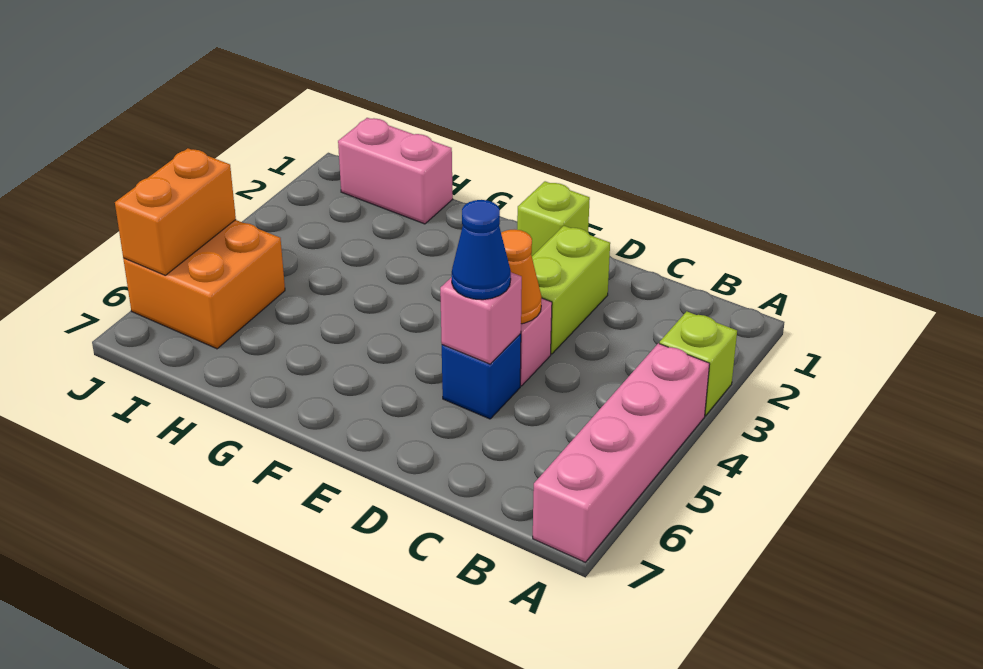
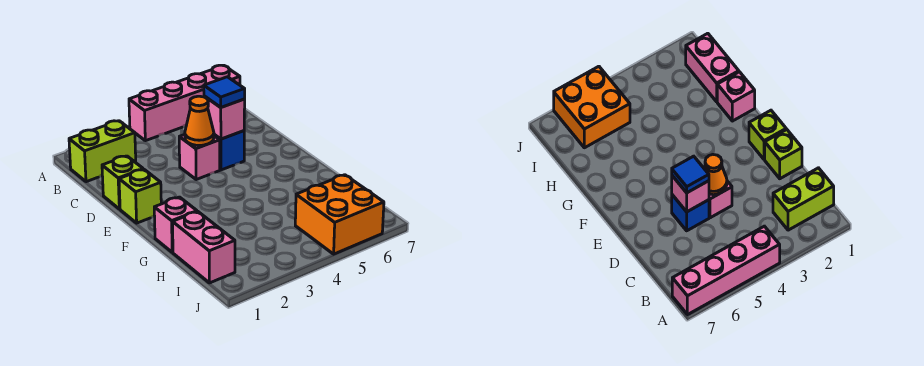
lime 1x1 brick [660,311,737,416] -> lime 1x1 brick moved to [102,156,143,209]
lime 1x2 brick [532,226,610,354] -> lime 1x2 brick moved to [69,121,136,182]
blue 1x1 cone [452,200,511,300] -> blue 1x1 tile [204,77,245,107]
none -> pink 1x1 brick [154,197,197,252]
orange 1x2 brick [115,148,236,275] -> none

